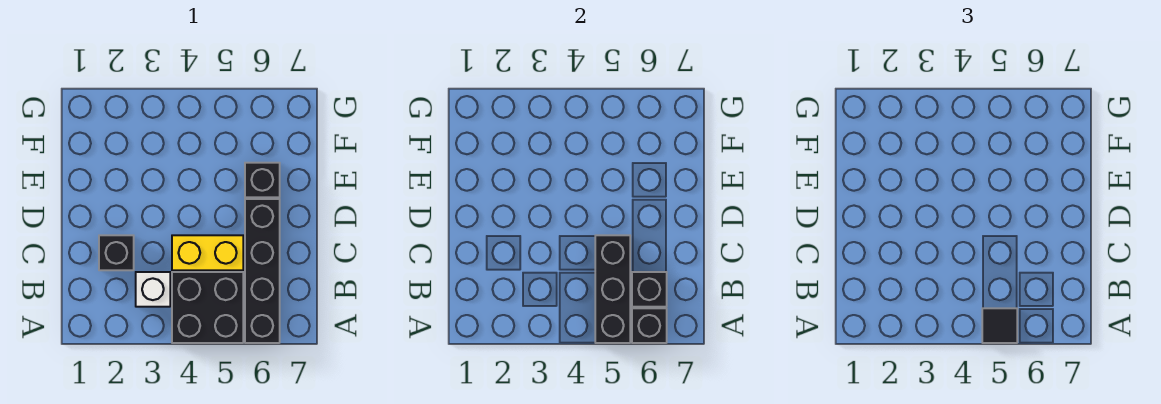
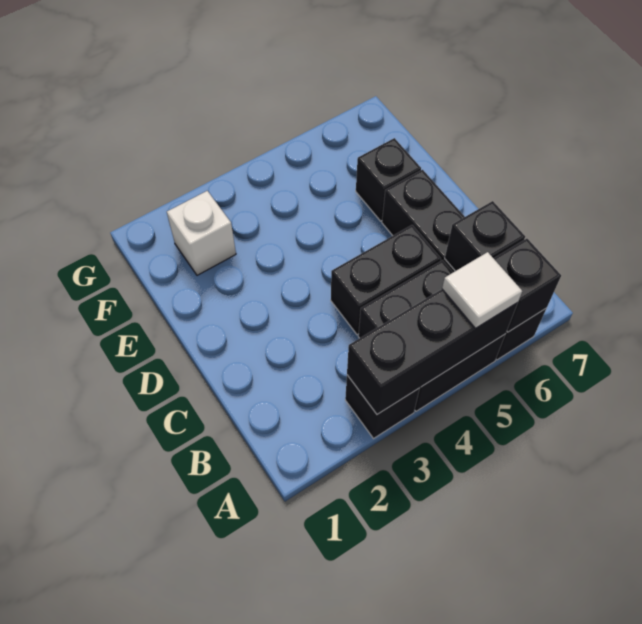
black 1x3 brick [595,235,630,343] -> black 1x3 brick turned to [347,289,518,414]
black 1x1 tile [982,308,1017,343] -> white 1x1 tile [442,252,522,328]
white 1x1 brick [136,272,170,307] -> white 1x1 brick moved to [167,191,236,275]
black 1x1 brick [99,235,134,270] -> black 1x1 brick moved to [345,375,420,438]
yellow 1x2 brick [172,235,243,270] -> black 1x2 brick [331,225,441,335]

